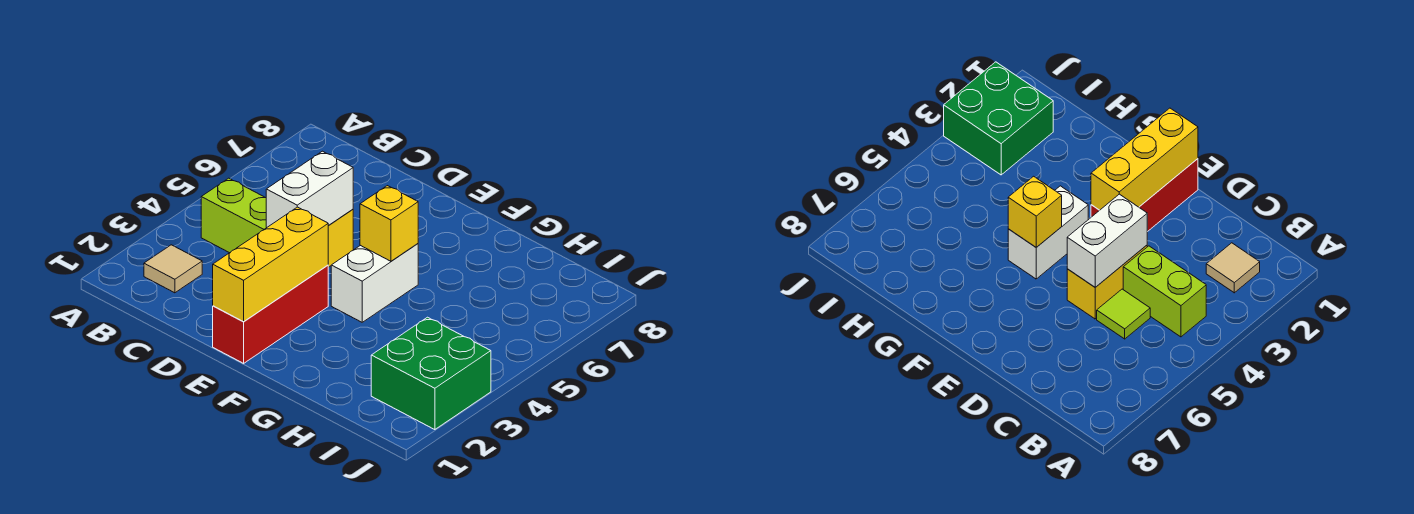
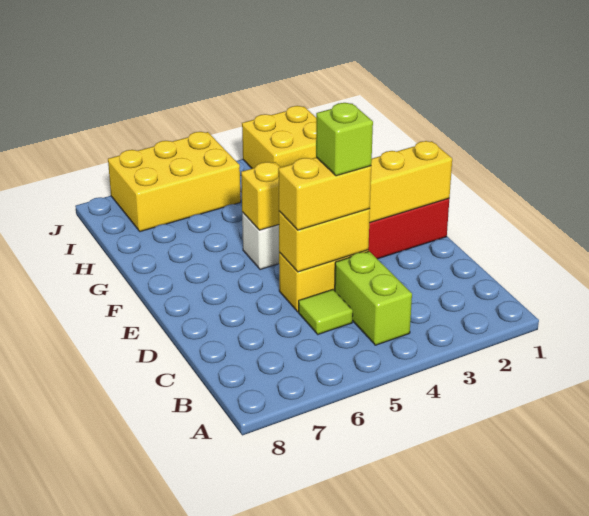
tan 1x1 tile [144,245,202,293] -> none
white 1x2 brick [266,151,353,228] -> yellow 1x2 brick [279,209,370,272]
none -> yellow 1x2 brick [278,157,371,230]
none -> lime 1x1 brick [316,103,373,176]
green 2x2 brick [371,317,491,430] -> yellow 2x2 brick [242,106,316,168]
none -> yellow 2x3 brick [108,132,241,232]

